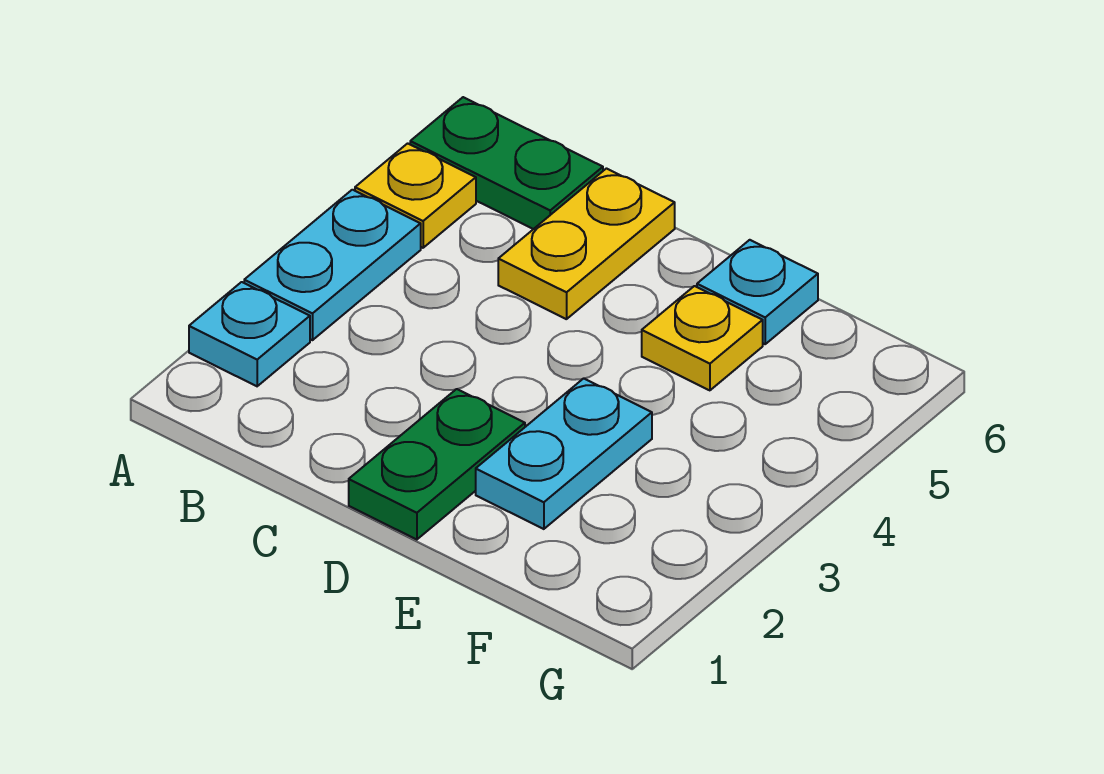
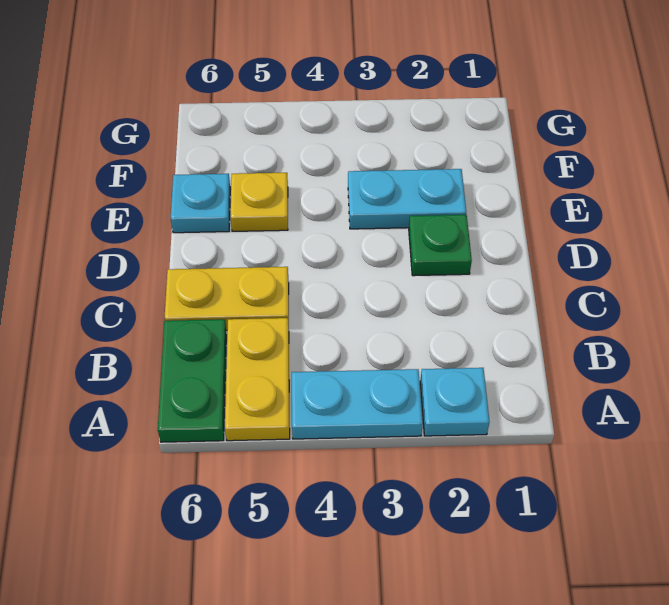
yellow 1x1 plate [355,143,476,248] -> yellow 1x2 plate [225,318,290,441]
green 1x2 plate [349,389,525,540] -> green 1x1 plate [409,215,472,276]

